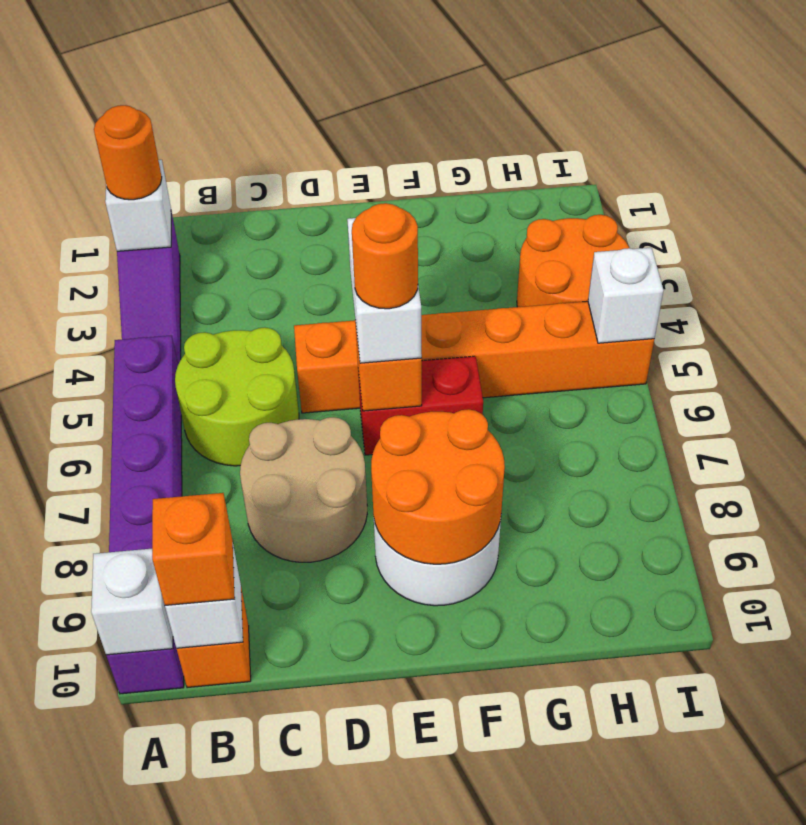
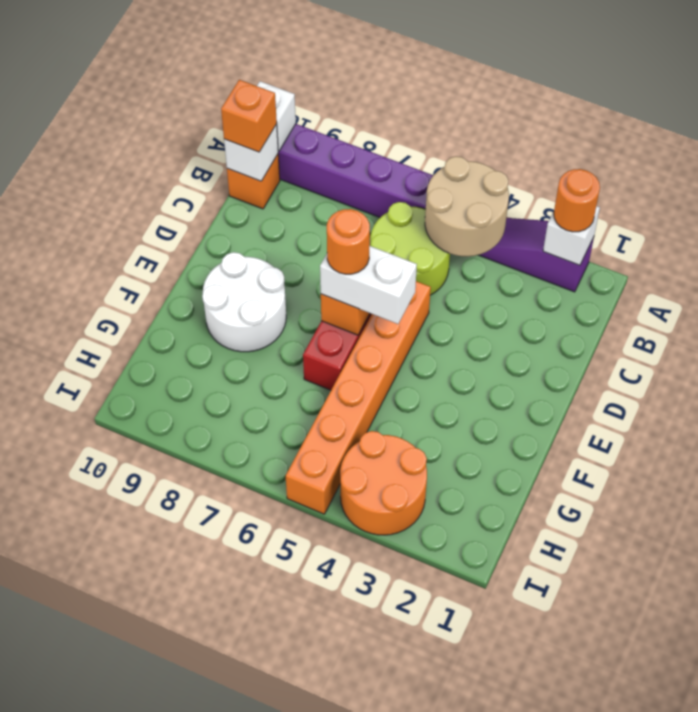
tan 2x2 round brick [240,417,367,562] -> tan 2x2 round brick moved to [425,156,509,256]
orange 2x2 round brick [371,409,505,564] -> none
white 1x1 brick [588,248,663,343] -> none

